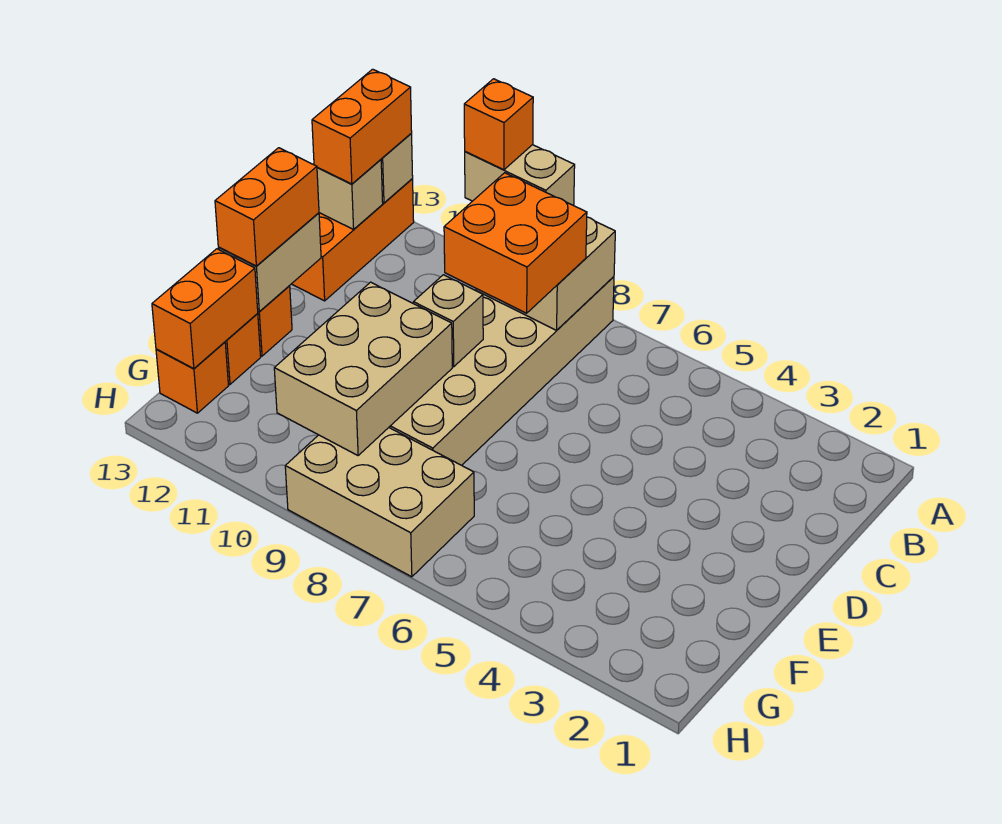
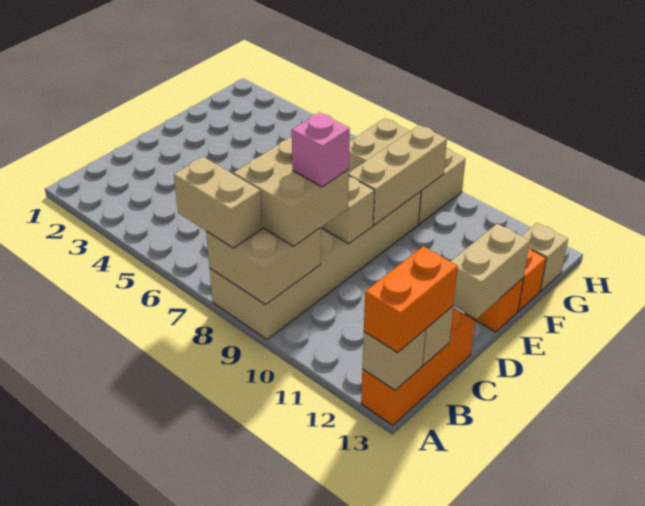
tan 1x2 brick [465,145,575,205] -> tan 1x2 brick moved to [174,157,262,248]
orange 1x1 brick [464,79,533,170] -> none
orange 2x2 brick [444,173,587,313] -> tan 2x2 brick [233,138,349,246]
none -> pink 1x1 brick [292,112,350,187]
orange 1x2 brick [215,148,319,266] -> none
tan 2x3 brick [274,282,452,455] -> tan 1x3 brick [349,125,447,225]
orange 1x2 brick [152,249,258,369] -> none
orange 1x1 brick [156,342,228,413] -> tan 1x1 brick [522,223,568,291]

